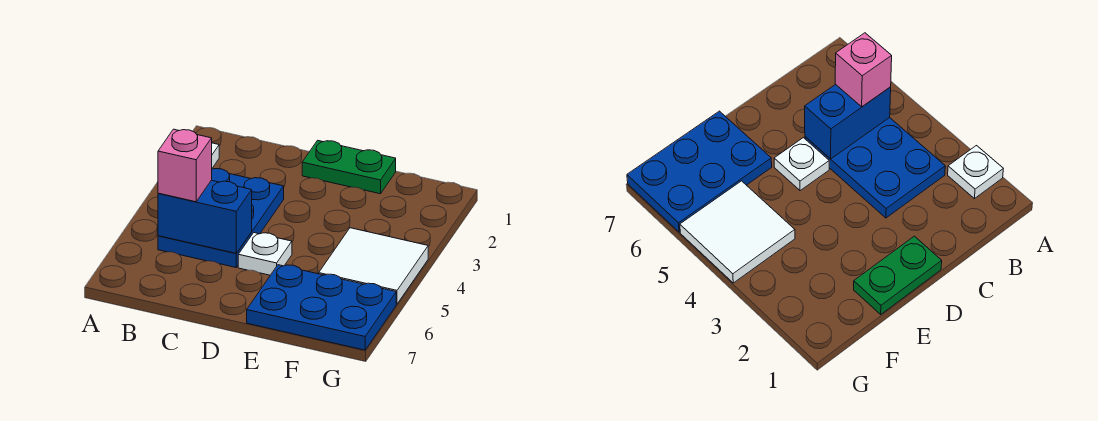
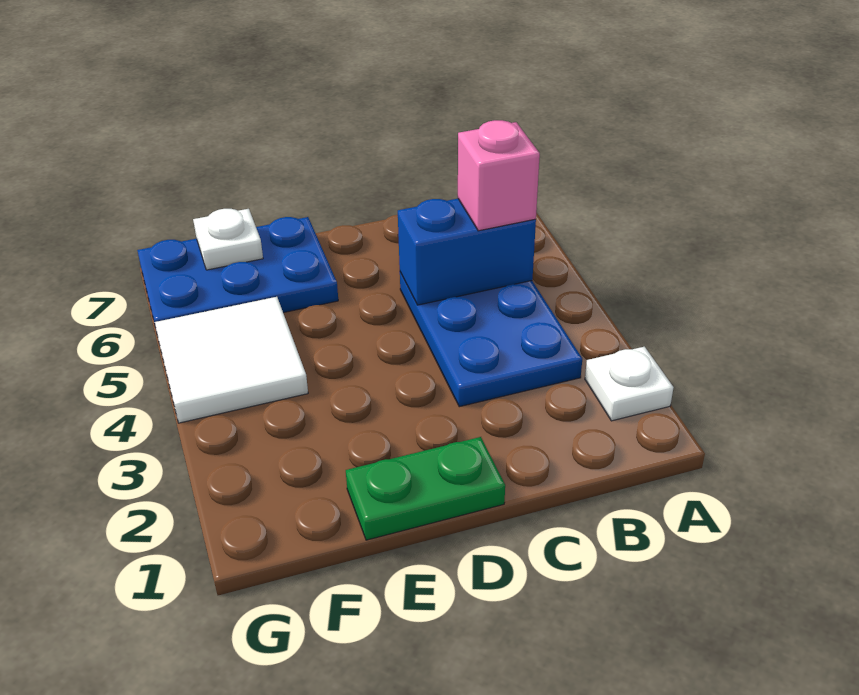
white 1x1 plate [238,233,292,275] -> white 1x1 plate moved to [193,209,263,270]

